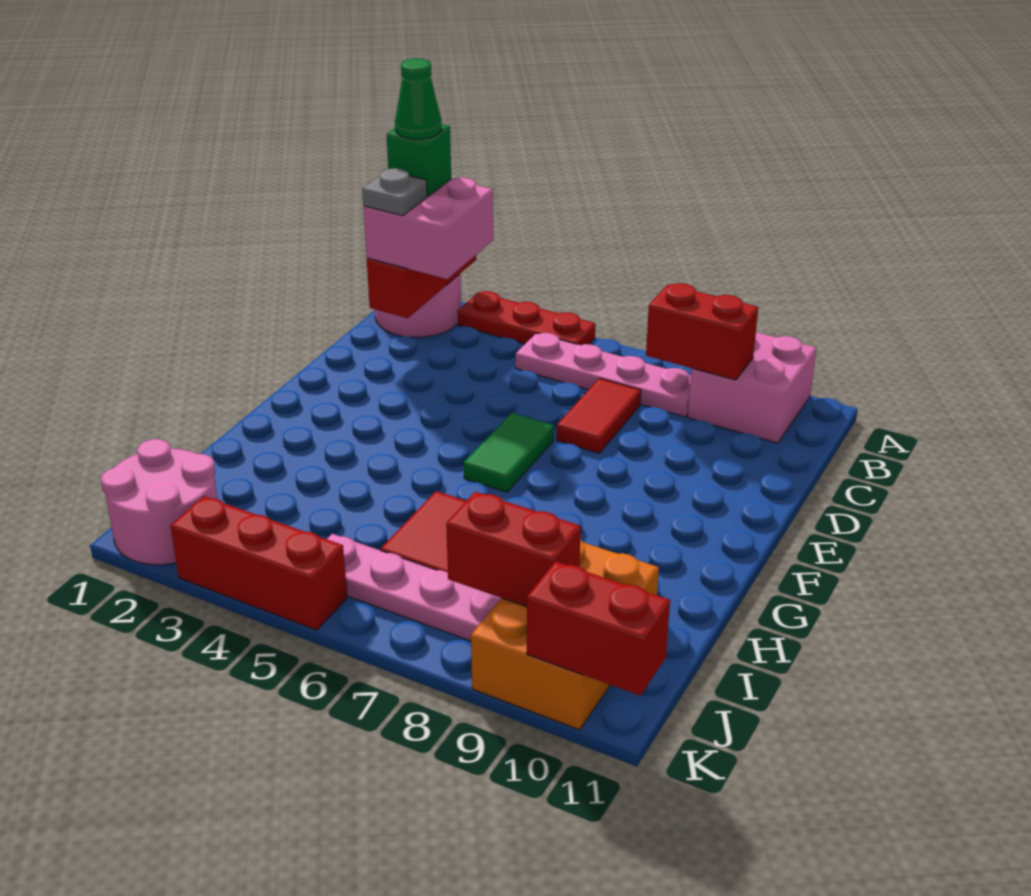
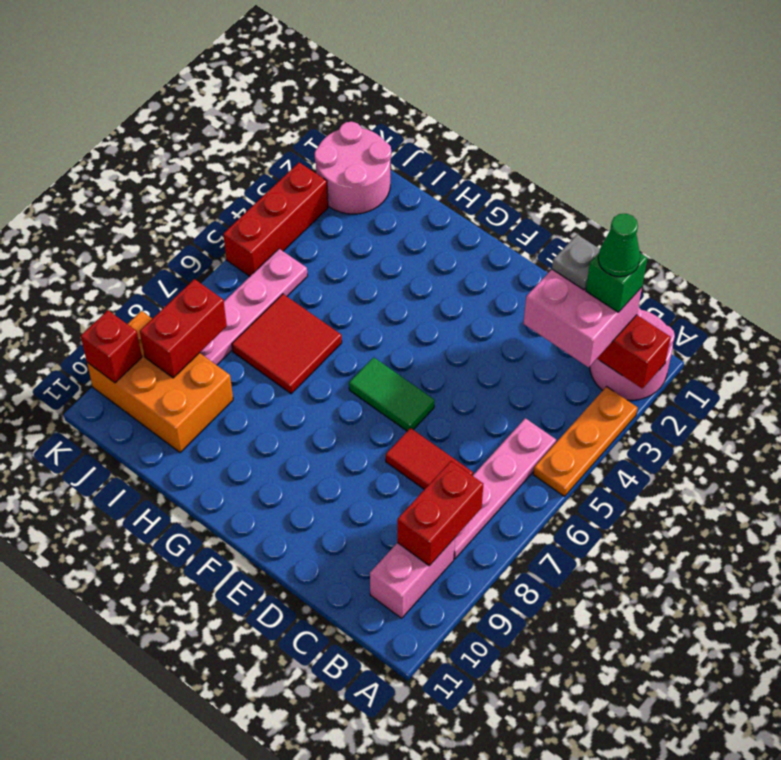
red 1x3 plate [458,291,595,345] -> orange 1x3 plate [533,387,638,496]
pink 2x2 brick [688,332,817,443] -> pink 1x2 brick [370,538,455,618]
red 1x2 brick [527,561,670,696] -> red 1x1 brick [81,310,142,383]

